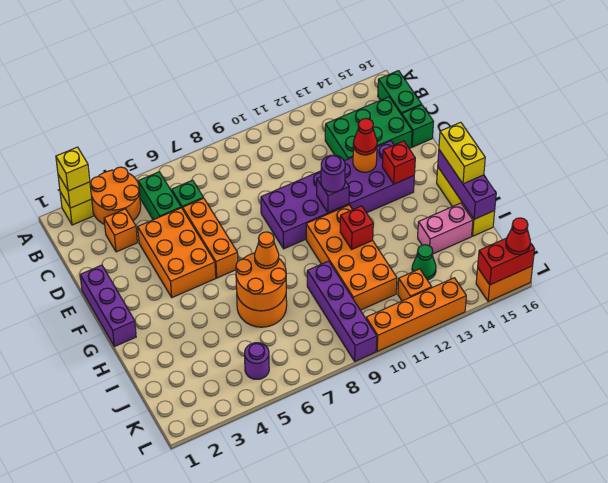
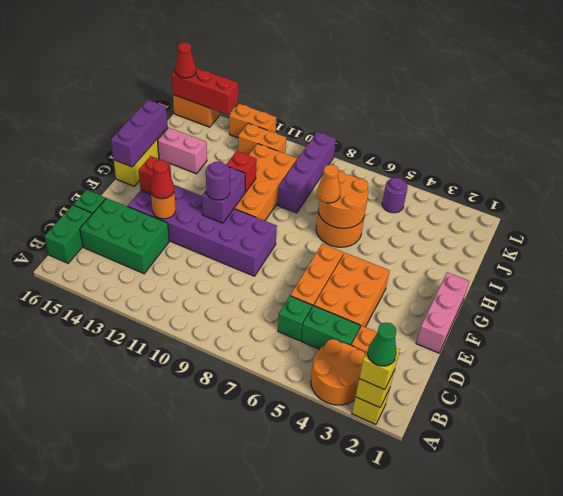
green 1x2 brick [138,172,181,220] -> green 1x2 brick turned to [301,306,360,349]
purple 1x3 brick [80,265,136,347] -> pink 1x3 brick [416,272,469,353]
purple 1x1 brick [317,177,349,213] -> purple 1x2 brick [202,167,245,223]
yellow 1x2 brick [439,122,485,184] -> none
green 1x1 cone [412,245,436,280] -> green 1x1 cone moved to [368,322,397,366]
orange 1x1 brick [398,269,432,301] -> orange 1x2 brick [238,123,286,155]
orange 1x4 brick [366,278,466,352] -> orange 1x2 brick [229,104,276,138]
red 1x2 brick [478,238,535,285] -> red 1x3 brick [172,68,238,114]

